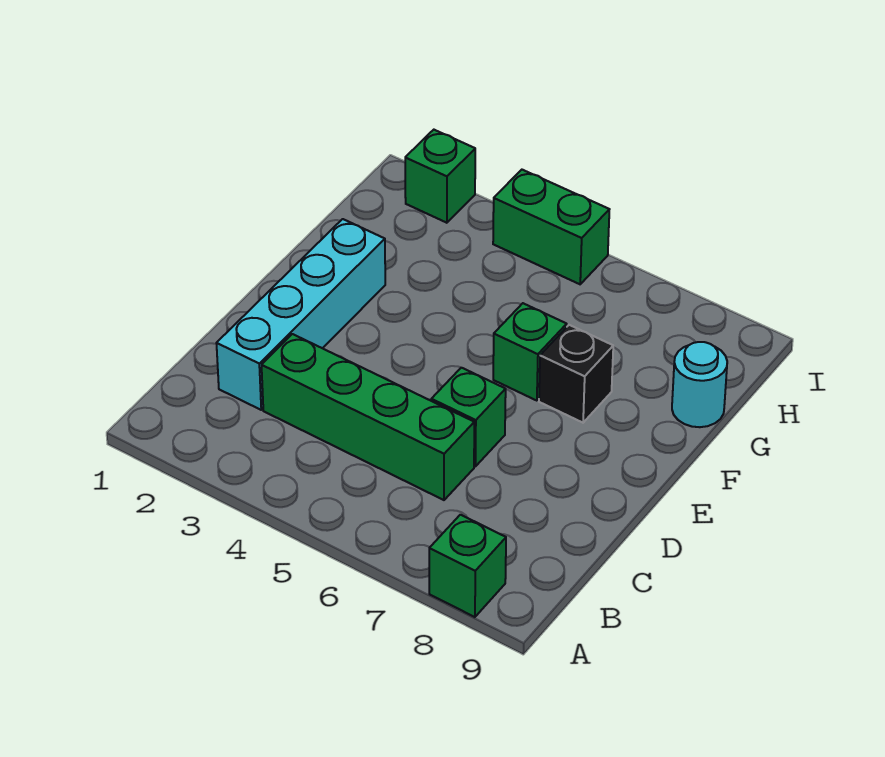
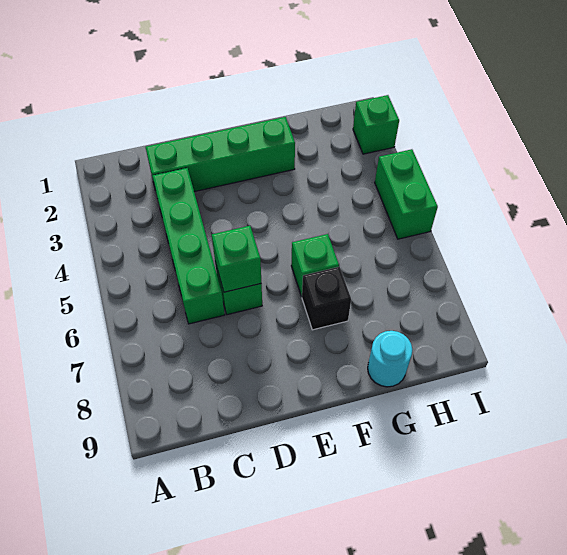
green 1x1 brick [429,515,506,617] -> green 1x1 brick moved to [212,226,261,292]
cyan 1x4 brick [216,219,385,410] -> green 1x4 brick [146,117,295,192]

